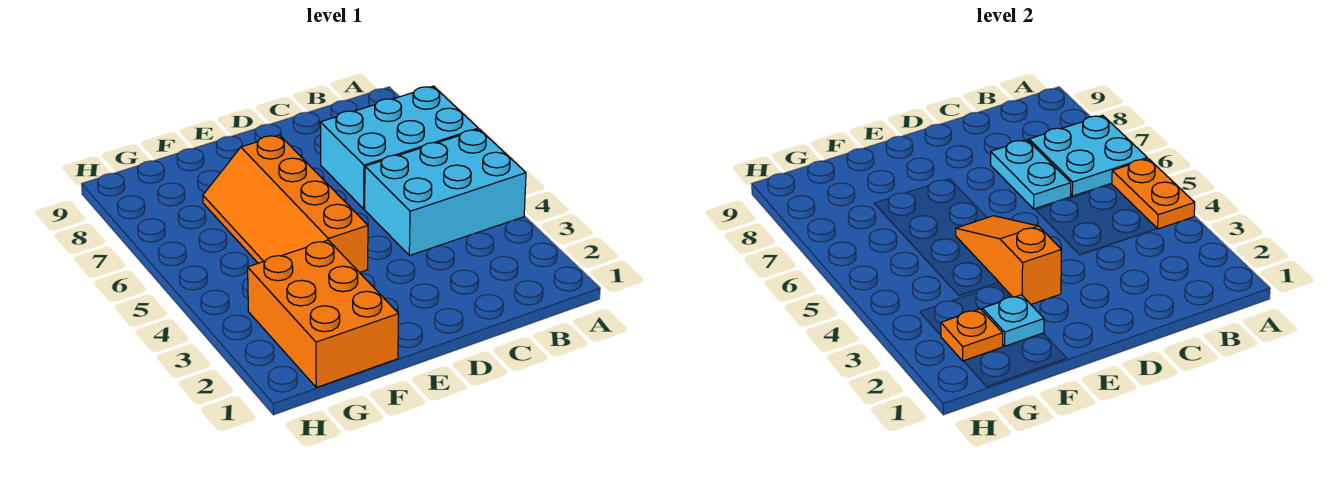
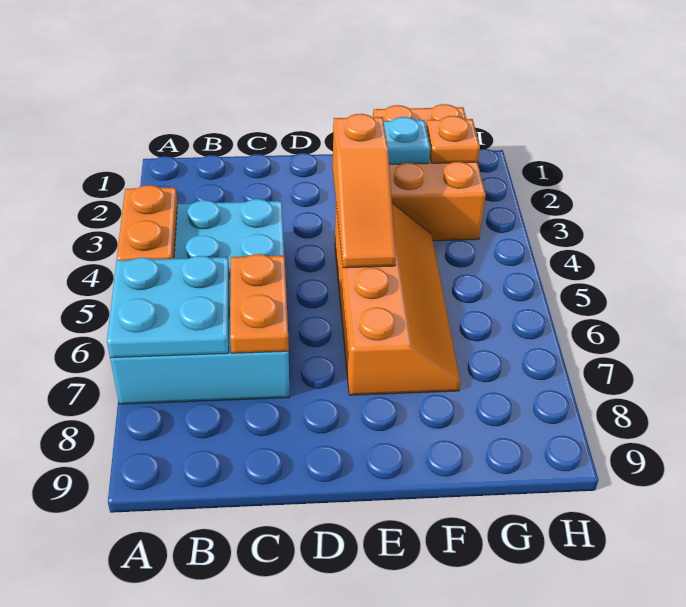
cyan 1x2 plate [991,140,1071,209] -> orange 1x2 plate [230,254,289,353]

